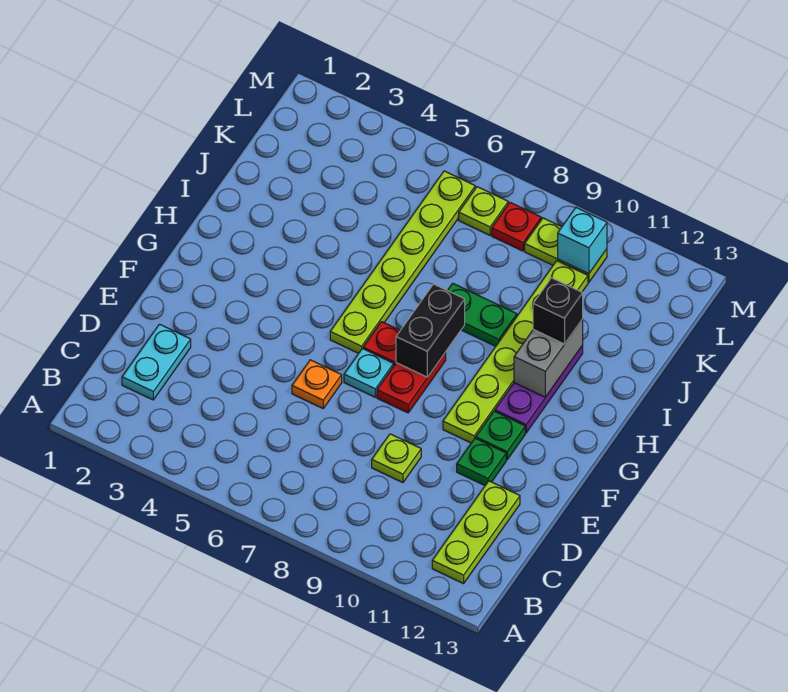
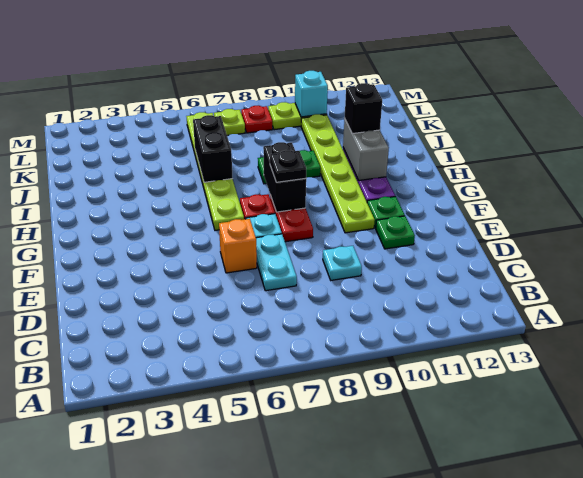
lime 1x3 plate [432,481,520,584] -> none
cyan 1x2 plate [122,324,191,400] -> cyan 1x2 plate moved to [256,234,297,291]
lime 1x1 plate [372,434,421,483] -> cyan 1x1 plate [323,246,362,280]
orange 1x1 plate [292,360,342,408] -> orange 1x1 brick [219,219,257,273]
none -> black 1x1 plate [270,150,306,182]
none -> black 1x2 brick [193,115,232,182]

